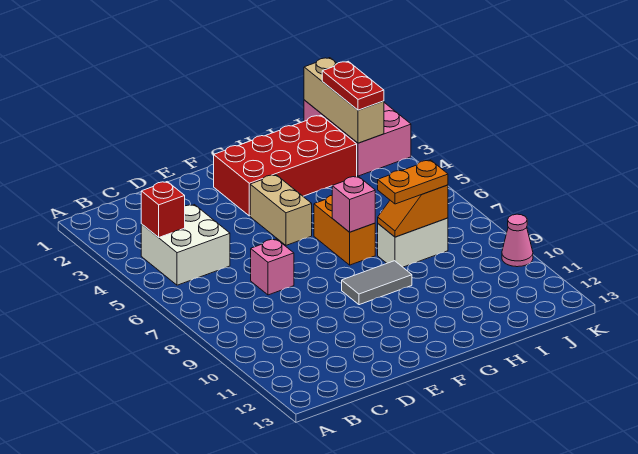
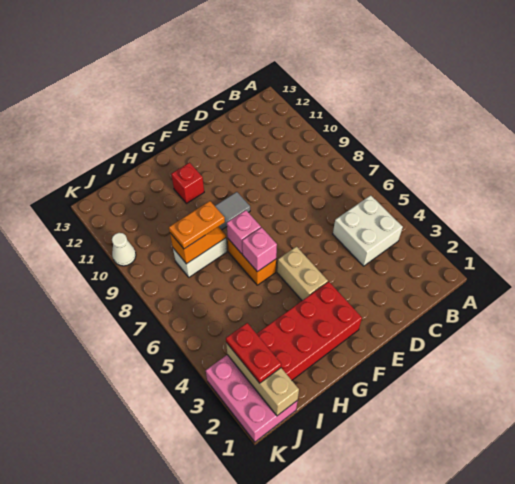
red 1x1 brick [141,182,185,237] -> red 1x1 brick moved to [171,163,204,203]
pink 1x1 brick [251,239,294,295] -> pink 1x1 brick moved to [242,227,277,272]
pink 1x1 cone [502,214,533,267] -> white 1x1 cone [112,233,136,266]

